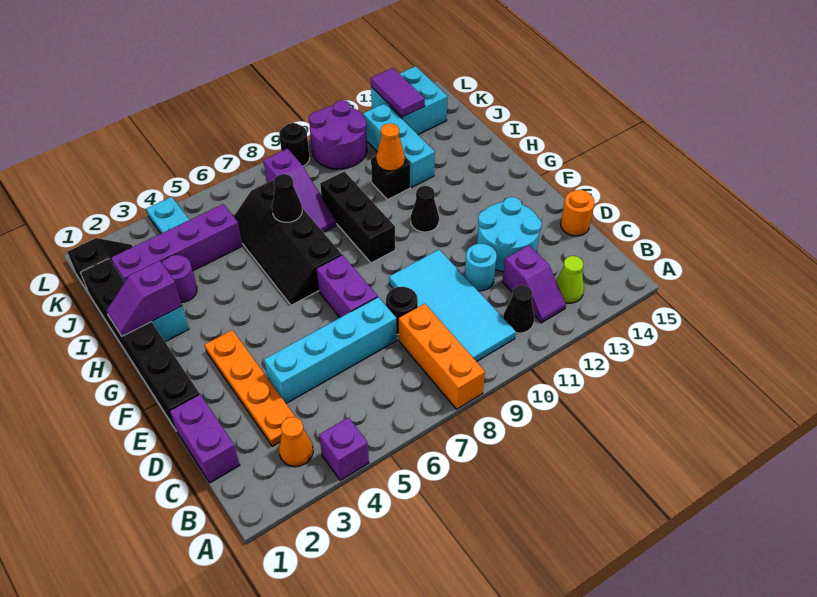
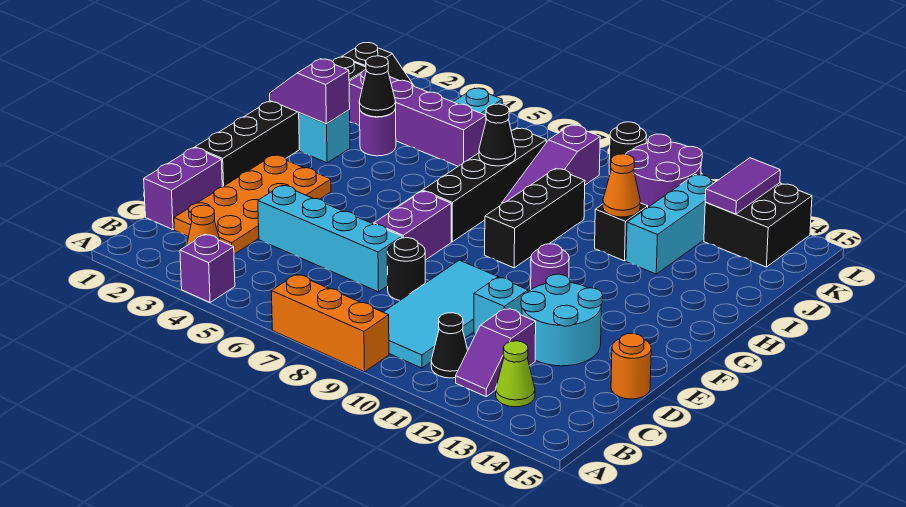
orange 1x3 brick [399,304,485,409] -> orange 1x3 brick turned to [271,274,389,372]
orange 1x4 plate [205,330,295,446] -> orange 2x4 plate [174,155,331,254]
cyan 1x1 round brick [465,243,497,291] -> cyan 1x1 brick [474,277,528,334]
none -> purple 1x1 round brick [531,244,569,289]
black 1x1 cone [411,186,439,232] -> black 1x1 cone moved to [359,56,396,117]
cyan 2x2 brick [371,66,448,135] -> black 2x2 brick [704,183,812,267]

